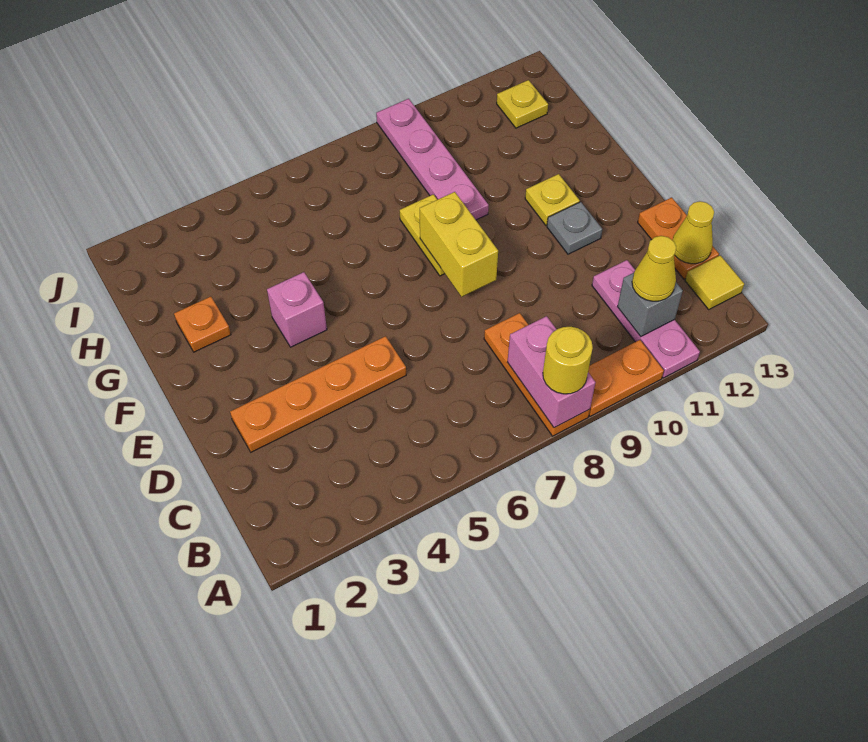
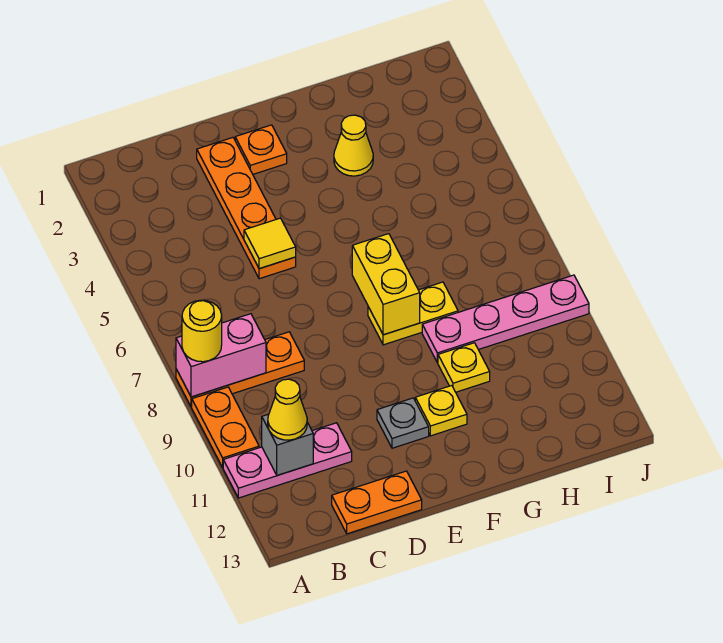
yellow 1x1 tile [685,255,744,310] -> yellow 1x1 tile moved to [244,218,296,269]
yellow 1x1 cone [673,201,714,264] -> yellow 1x1 cone moved to [334,115,373,176]
yellow 1x2 brick [420,192,498,297] -> yellow 1x2 brick turned to [352,234,420,335]
pink 1x1 brick [267,272,327,347] -> none
orange 1x1 plate [174,297,231,352] -> orange 1x1 plate moved to [235,125,287,174]
yellow 1x1 plate [497,80,548,128] -> yellow 1x1 plate moved to [438,343,490,392]

